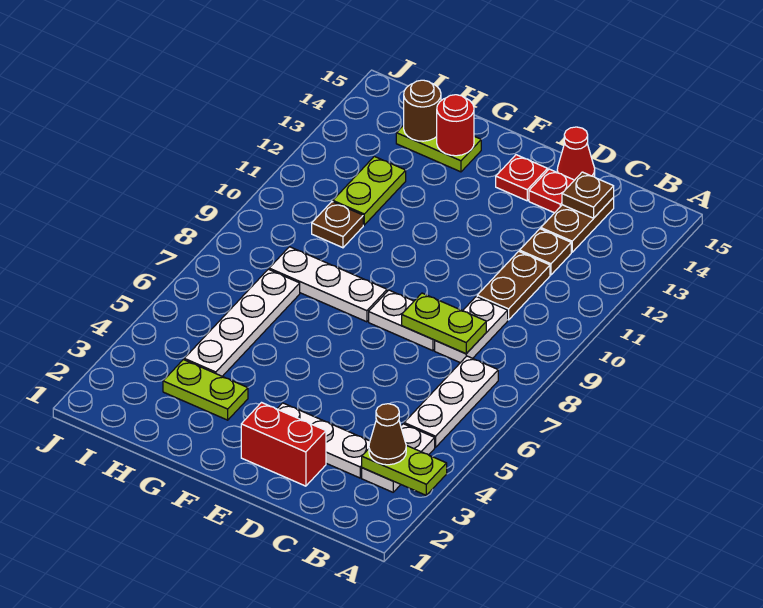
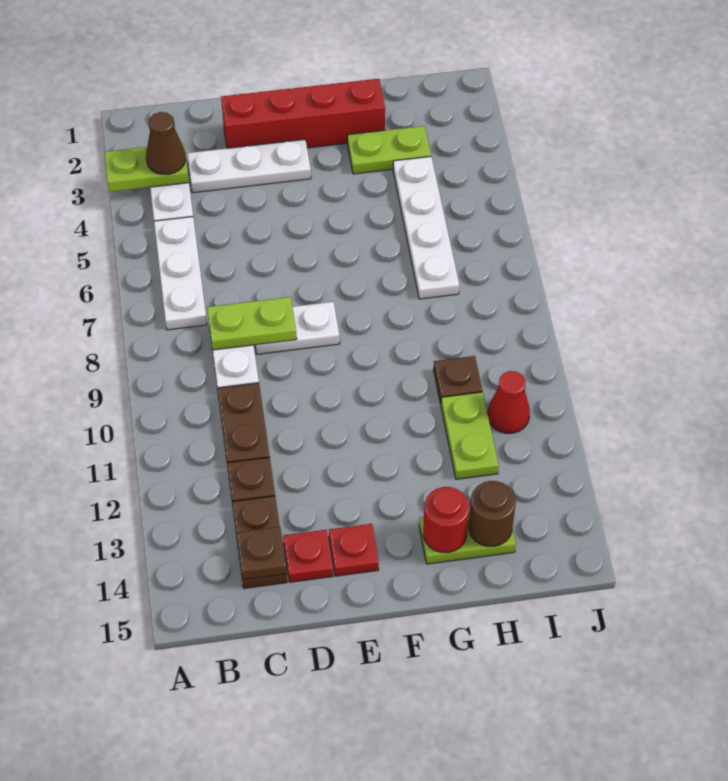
red 1x2 brick [241,403,326,486] -> red 1x4 brick [221,79,385,148]
red 1x1 cone [557,127,595,180] -> red 1x1 cone moved to [488,371,530,433]
white 1x3 plate [269,247,387,322] -> none

